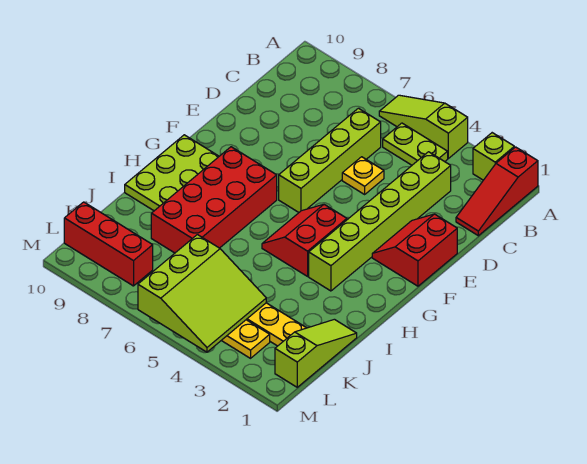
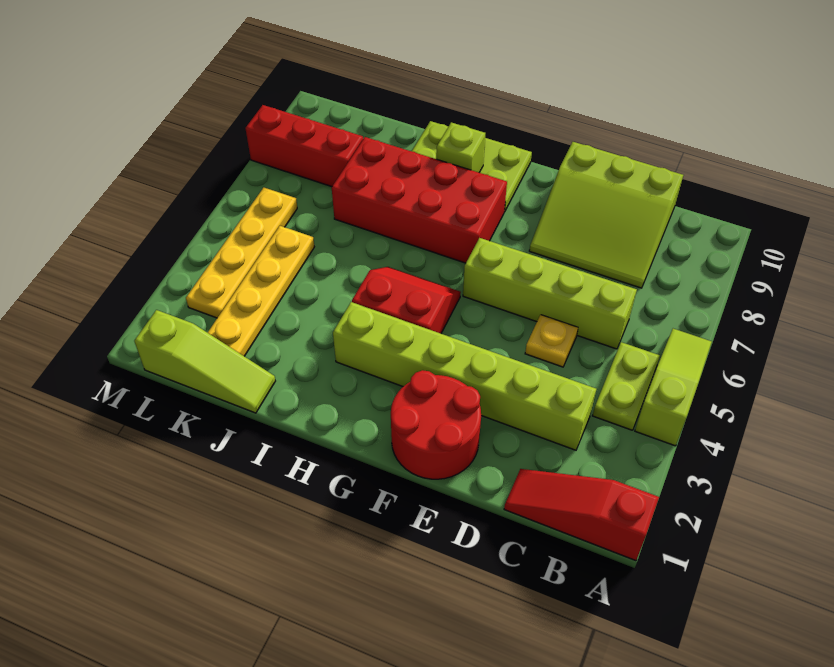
lime 1x1 brick [473,133,514,180] -> lime 1x1 brick moved to [436,122,485,172]
red 2x2 slope [372,214,457,286] -> red 2x2 round brick [391,370,481,479]
lime 3x3 slope [138,235,266,352] -> lime 3x3 slope moved to [529,142,683,288]
red 1x3 brick [64,202,153,286] -> red 1x3 brick turned to [245,105,363,187]

